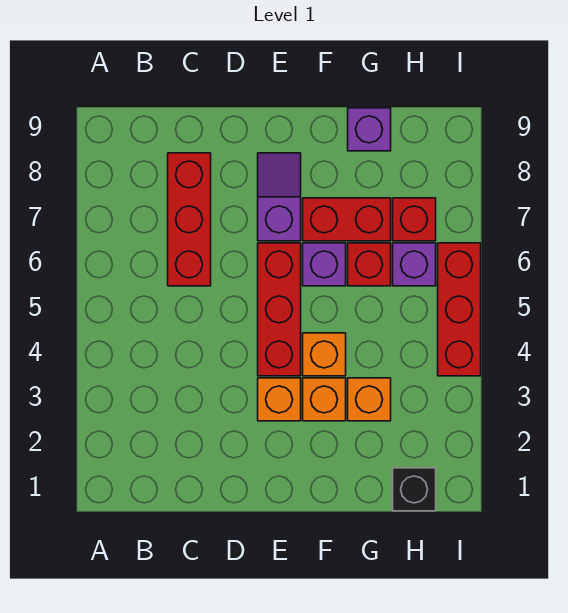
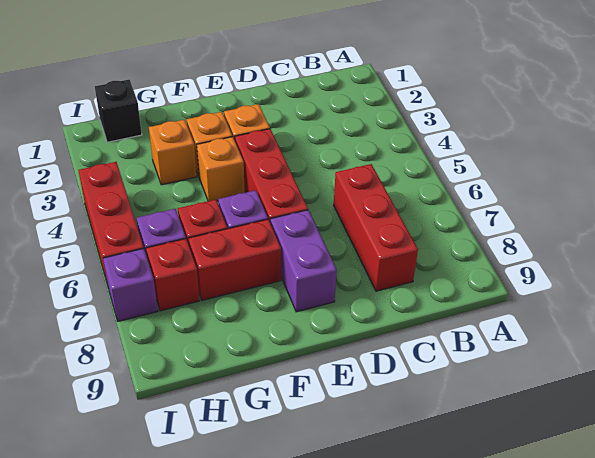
purple 1x2 slope [258,153,301,241] -> purple 1x2 brick [271,210,337,312]
purple 1x1 brick [348,108,391,151] -> purple 1x1 brick moved to [103,249,158,321]

